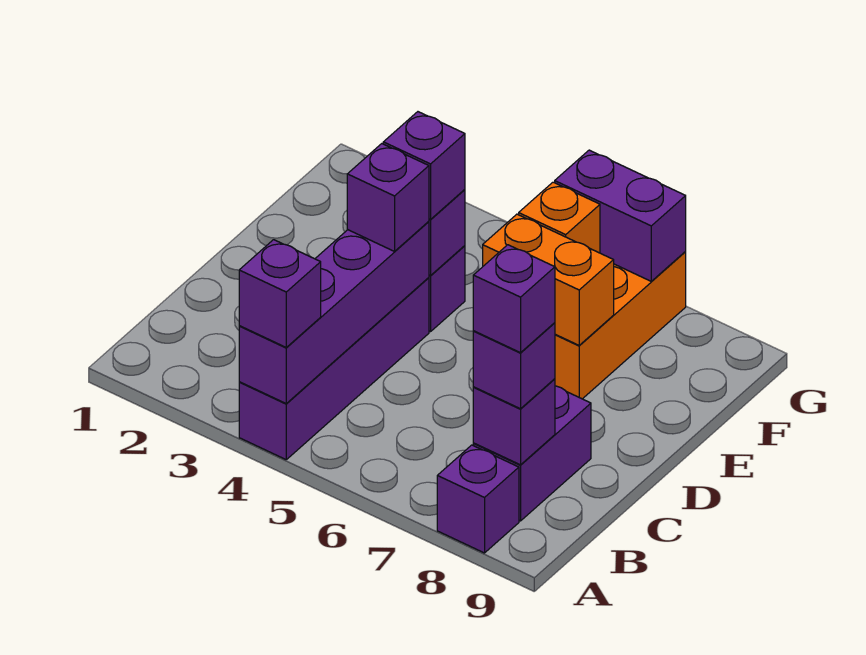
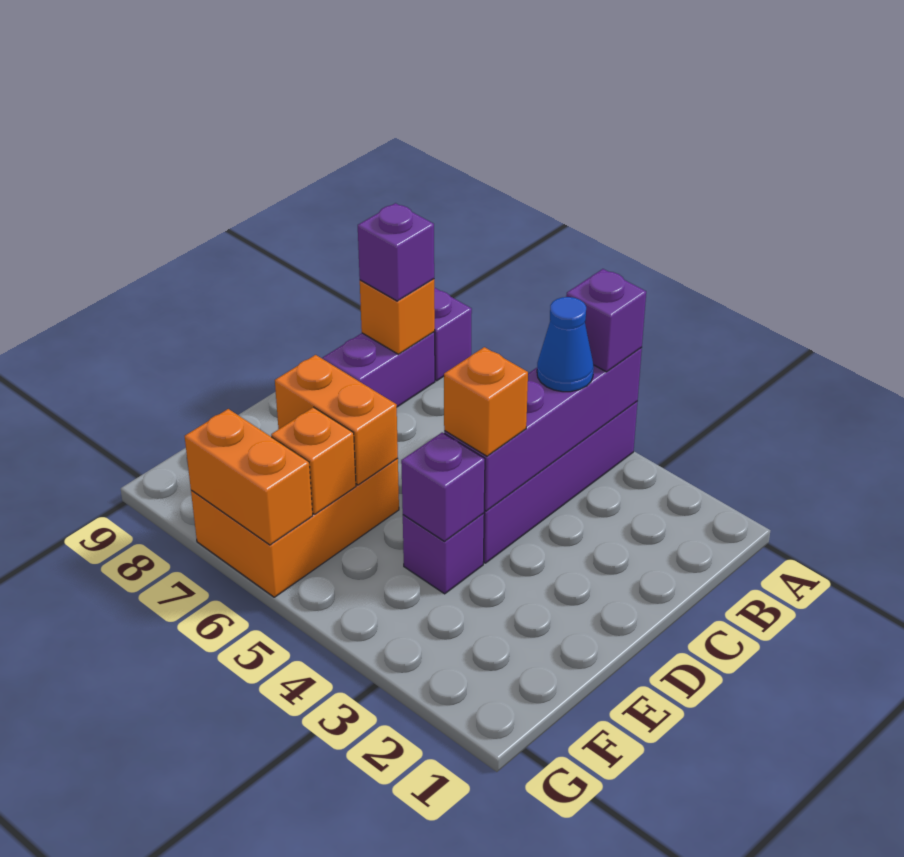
none -> blue 1x1 cone [537,297,594,392]
purple 1x1 brick [473,379,555,465] -> orange 1x1 brick [360,279,435,354]
purple 1x1 brick [473,245,555,353] -> none
purple 1x1 brick [347,144,429,251] -> orange 1x1 brick [444,347,528,456]
purple 1x1 brick [383,112,465,219] -> none
purple 1x2 brick [555,150,686,281] -> orange 1x2 brick [185,409,313,545]

